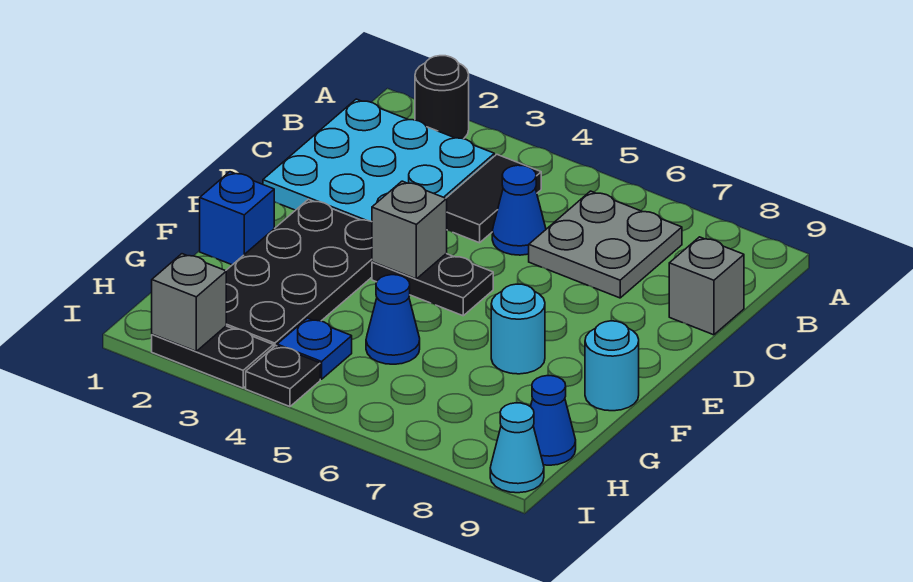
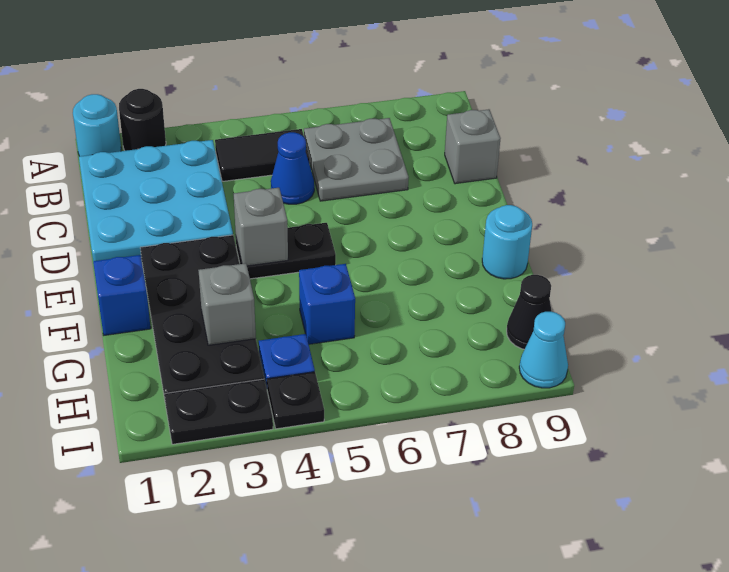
black 1x2 tile [446,154,541,243] -> black 1x2 tile turned to [215,129,310,182]
cyan 1x1 round brick [491,284,545,374] -> cyan 1x1 round brick moved to [73,94,121,156]
blue 1x1 cone [366,275,420,364] -> blue 1x1 brick [299,264,355,344]
blue 1x1 cone [531,376,576,465] -> black 1x1 cone [507,275,552,349]
grey 1x1 brick [152,254,226,351] -> grey 1x1 brick moved to [198,263,256,345]

